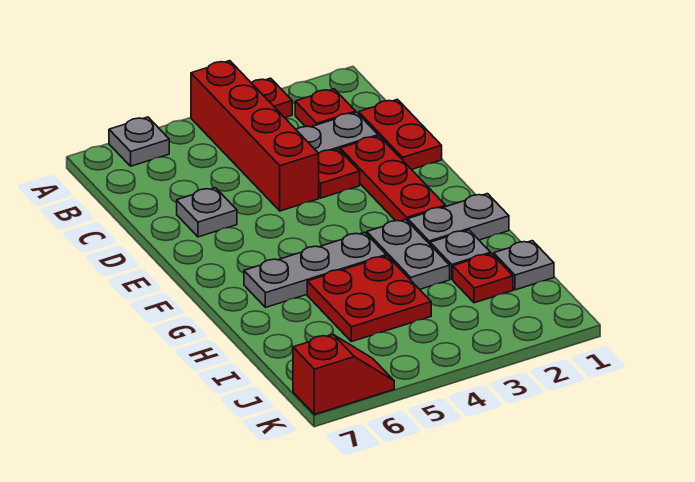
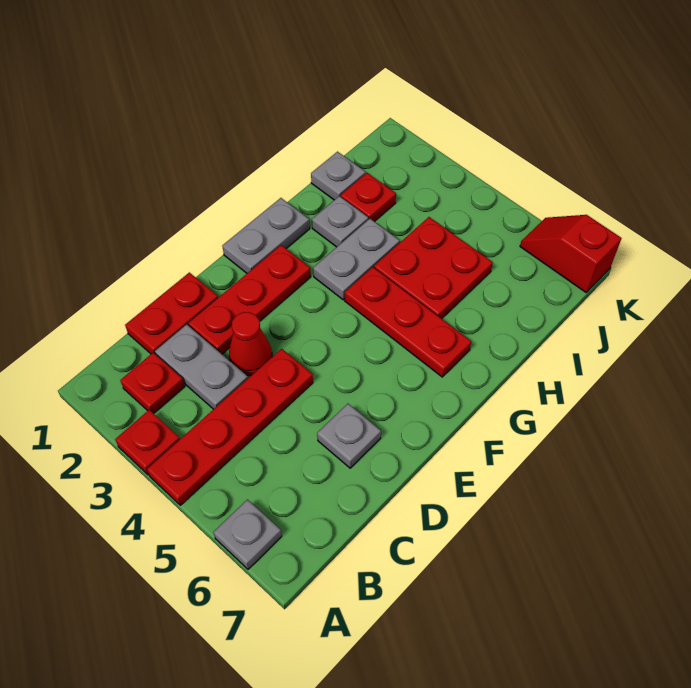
red 1x4 brick [191,61,319,211] -> red 1x4 plate [147,349,313,505]
red 1x1 plate [319,149,360,198] -> red 1x1 cone [229,312,272,375]
grey 1x2 plate [408,194,509,244] -> grey 1x2 plate turned to [222,198,310,273]
grey 1x3 plate [244,232,386,307] -> red 1x3 plate [345,267,471,377]

